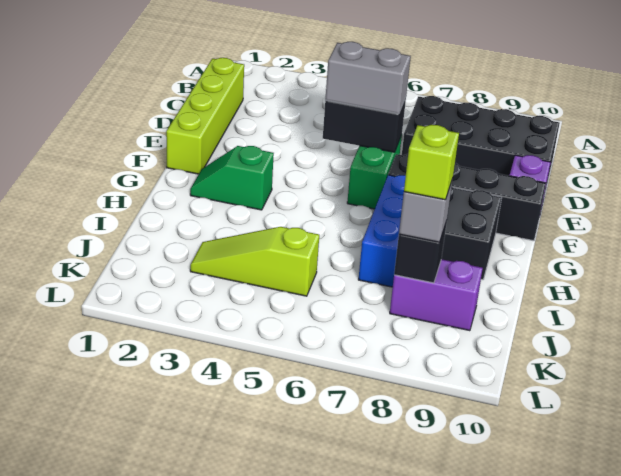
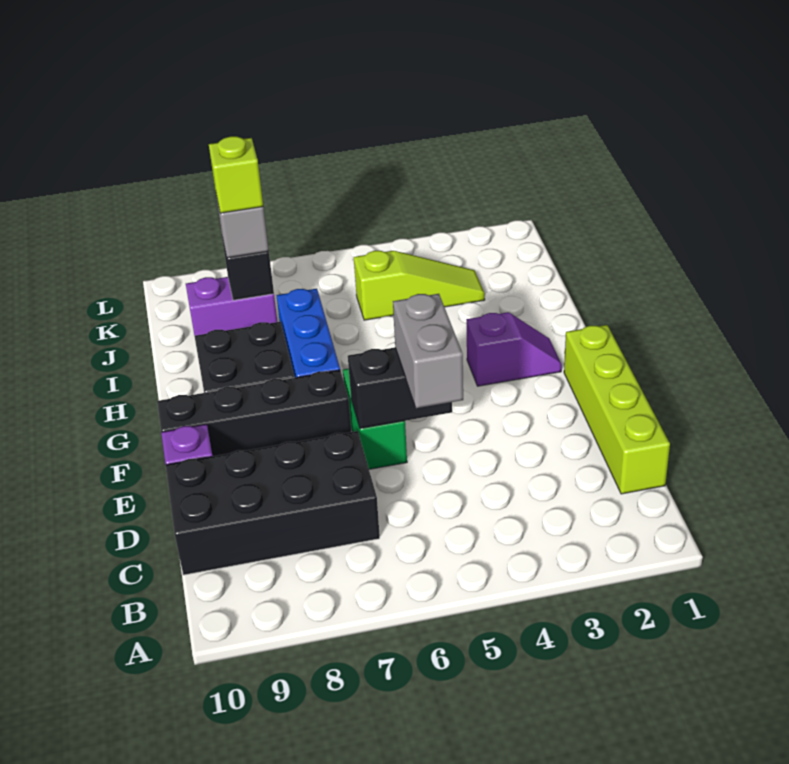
grey 1x2 brick [325,42,411,114] -> grey 1x2 brick turned to [393,294,463,408]
green 1x2 slope [190,146,274,210] -> purple 1x2 slope [467,312,562,386]

